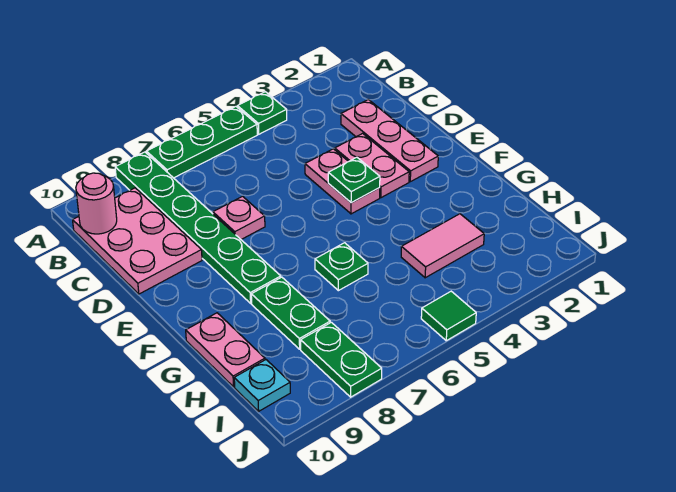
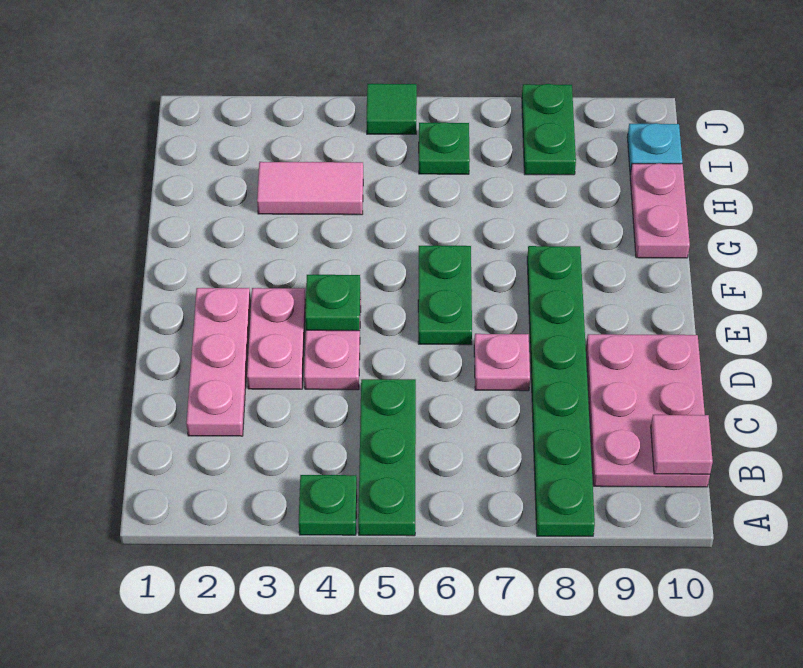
green 1x3 plate [146,107,257,178] -> green 1x3 plate turned to [358,379,416,536]
pink 1x1 round brick [76,173,117,234] -> pink 1x1 tile [651,415,713,474]
green 1x1 plate [315,243,368,291] -> green 1x1 plate moved to [419,122,470,174]
green 1x2 plate [251,277,330,349] -> green 1x2 plate moved to [418,246,472,345]

